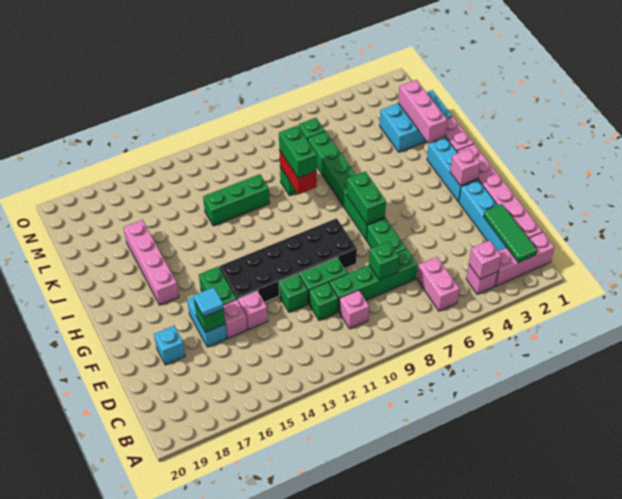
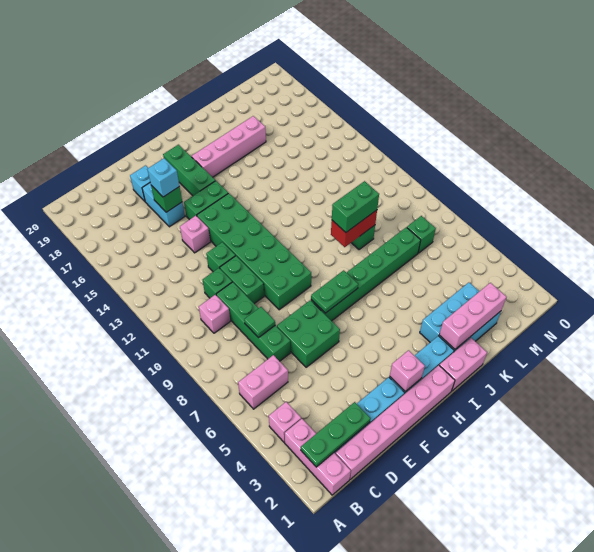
green 1x3 tile [483,204,537,262] -> green 1x3 plate [301,402,371,467]
pink 1x1 brick [469,240,501,279] -> none
green 1x1 brick [369,241,399,280] -> green 1x1 tile [244,307,275,338]
green 1x2 brick [366,218,406,253] -> green 2x2 brick [277,300,340,367]
pink 1x1 brick [223,300,247,338] -> none
cyan 1x2 brick [187,297,227,347] -> cyan 1x2 brick turned to [142,183,185,227]
cyan 1x1 tile [194,287,224,317] -> cyan 1x1 brick [147,158,179,197]
black 2x6 brick [219,218,357,302] -> green 2x6 brick [197,193,311,310]
green 1x2 brick [347,171,386,224] -> green 1x2 plate [311,270,358,313]
cyan 2x3 brick [380,90,452,152] -> cyan 2x3 brick turned to [420,283,501,352]
green 1x3 brick [203,174,270,226] -> green 1x3 brick moved to [163,145,215,196]

